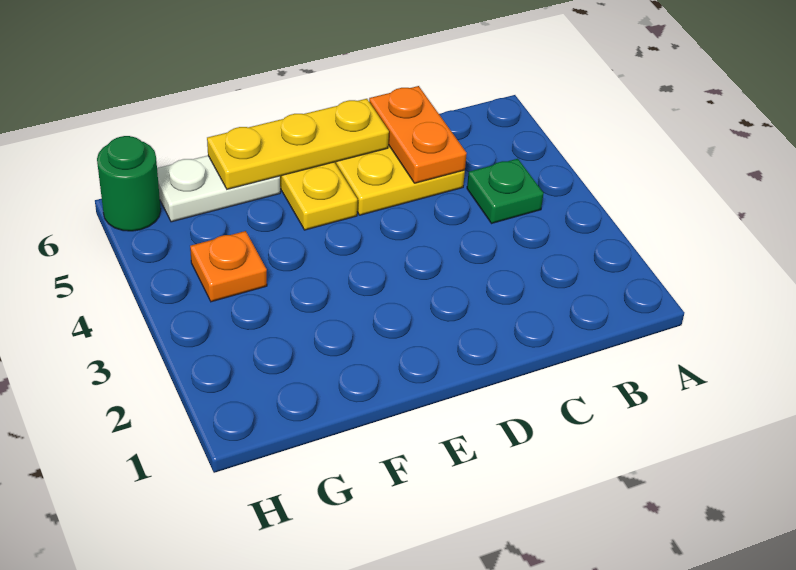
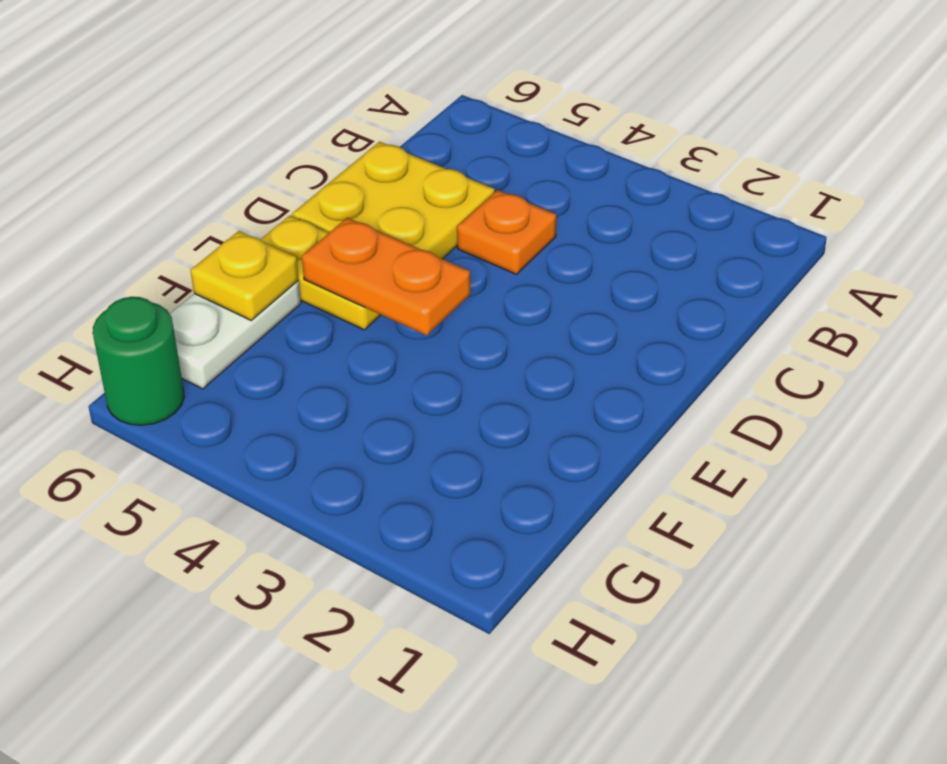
green 1x1 plate [467,159,544,224] -> none
orange 1x2 plate [369,86,467,183] -> orange 1x2 plate moved to [302,218,470,336]
yellow 1x3 plate [207,99,389,189] -> yellow 1x1 plate [191,231,299,320]
orange 1x1 plate [190,231,267,302] -> orange 1x1 plate moved to [457,190,556,274]

